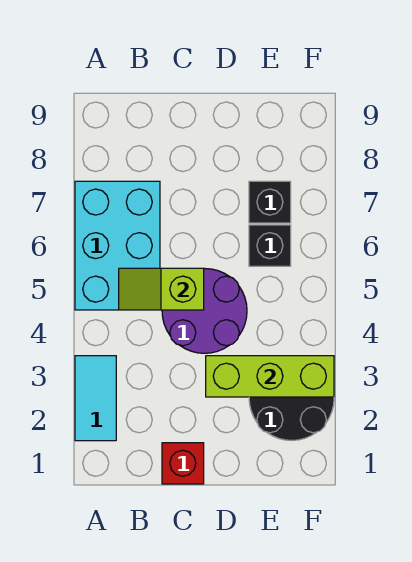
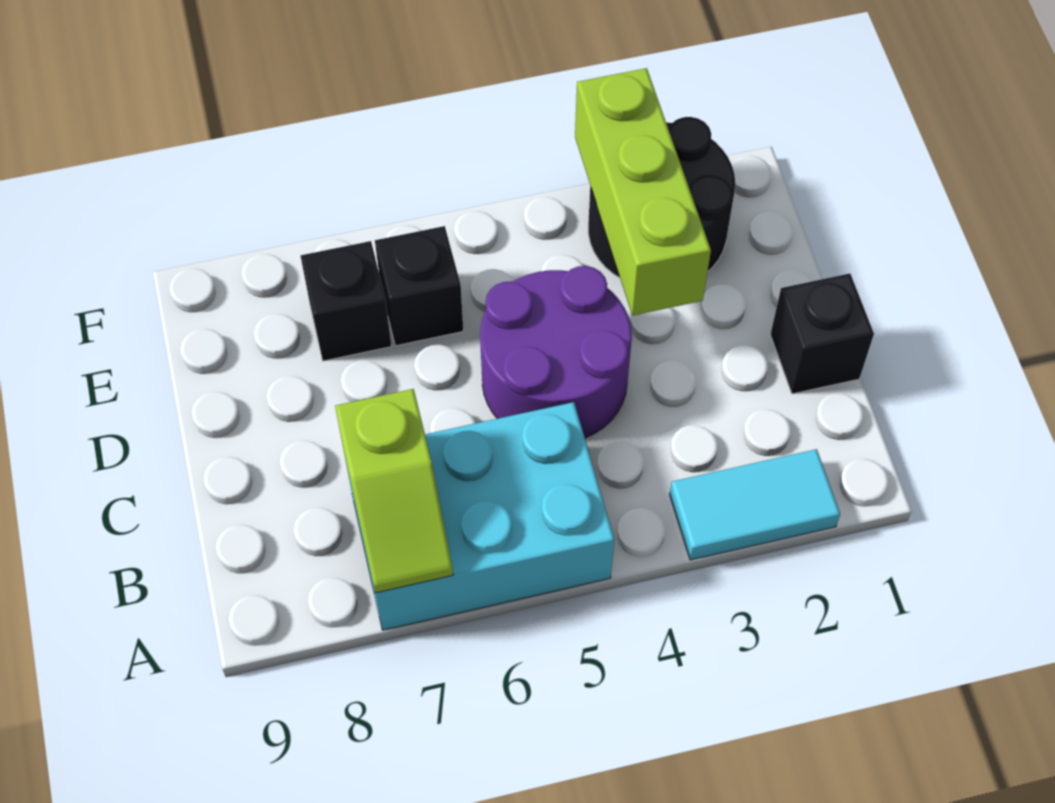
lime 1x2 slope [119,268,204,310] -> lime 1x2 slope moved to [335,389,453,593]
red 1x1 brick [162,443,204,484] -> black 1x1 brick [770,273,874,394]

